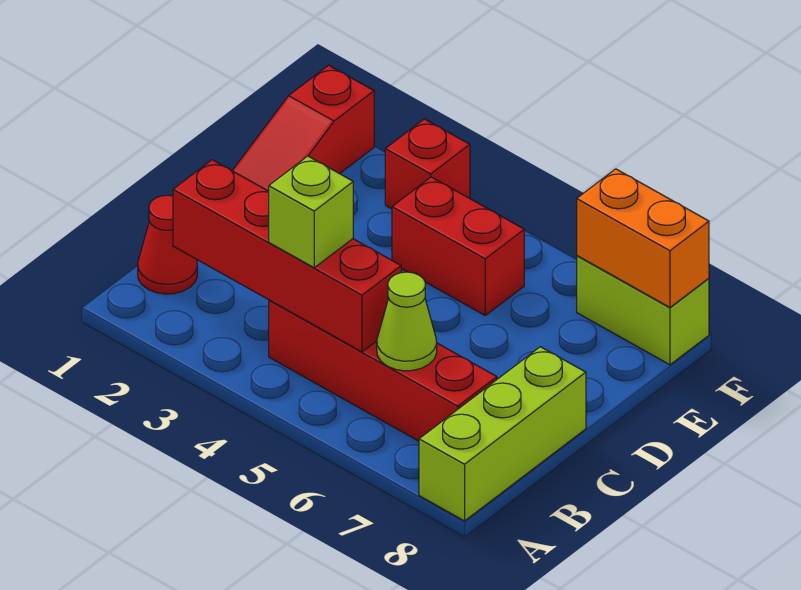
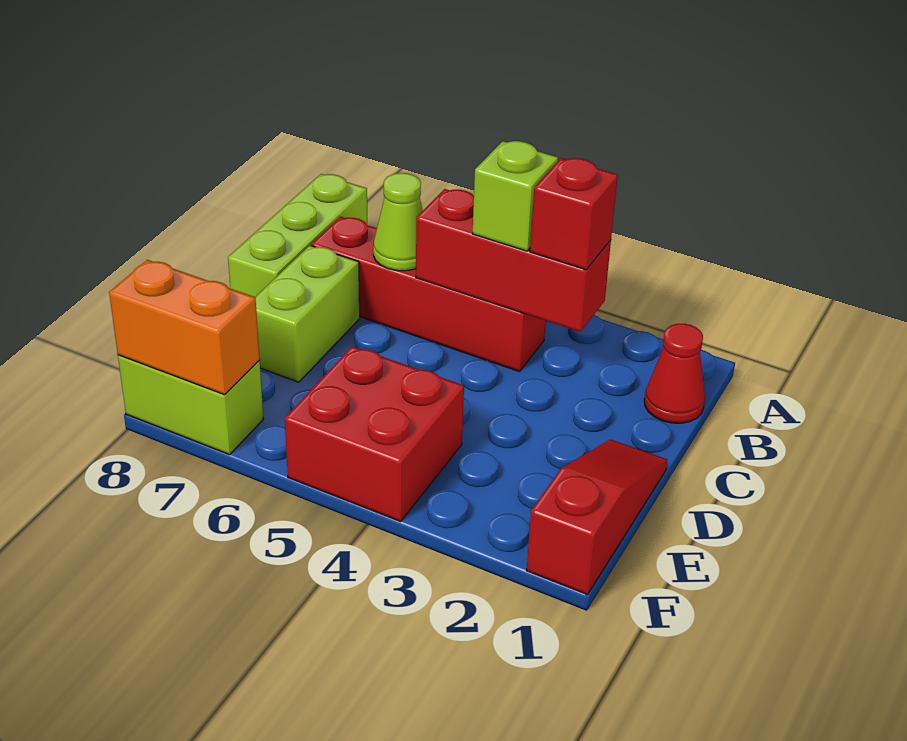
red 1x4 brick [173,160,401,352] -> red 1x3 brick [416,189,611,332]
none -> lime 1x2 brick [255,246,360,382]
red 1x2 brick [392,177,524,315] -> red 2x2 brick [285,346,464,521]
red 1x1 brick [385,119,470,209] -> red 1x1 brick moved to [530,158,618,270]

